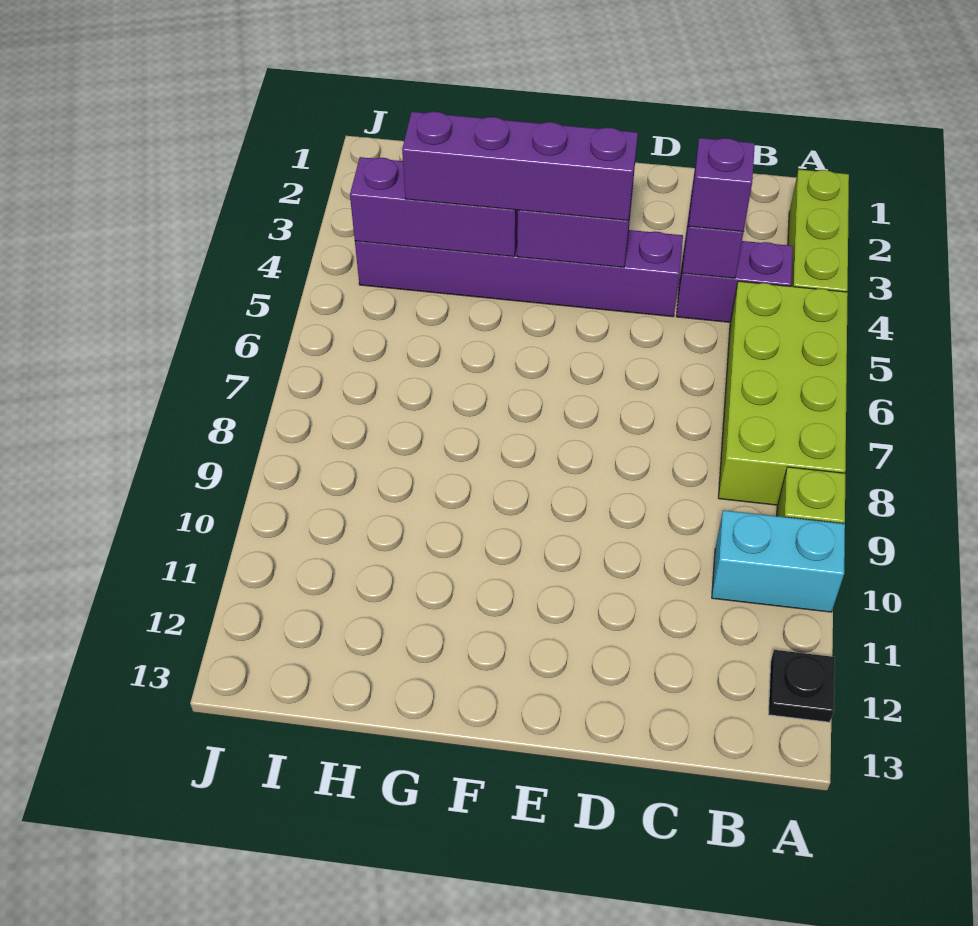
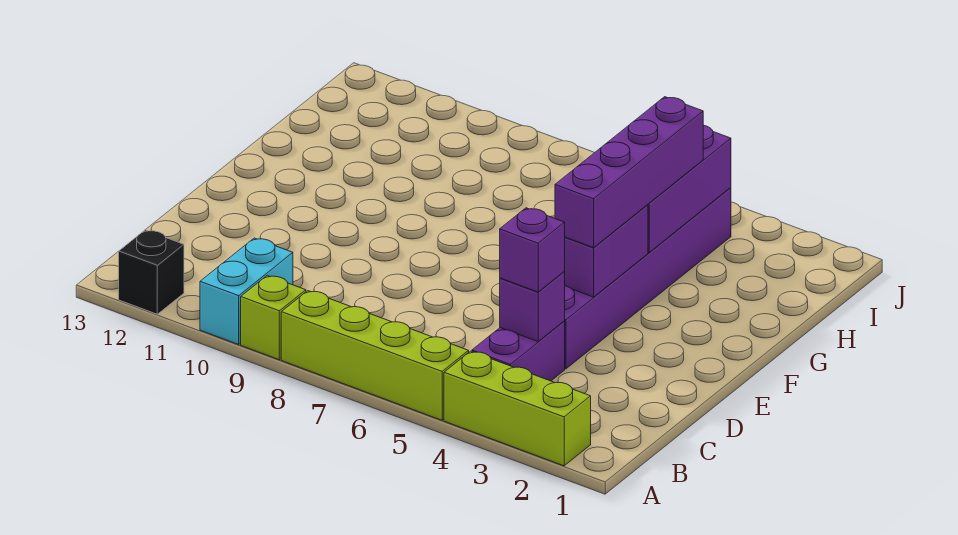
lime 2x4 brick [718,281,848,505] -> lime 1x4 brick [281,291,469,420]
black 1x1 plate [768,650,835,722] -> black 1x1 brick [119,230,184,314]

